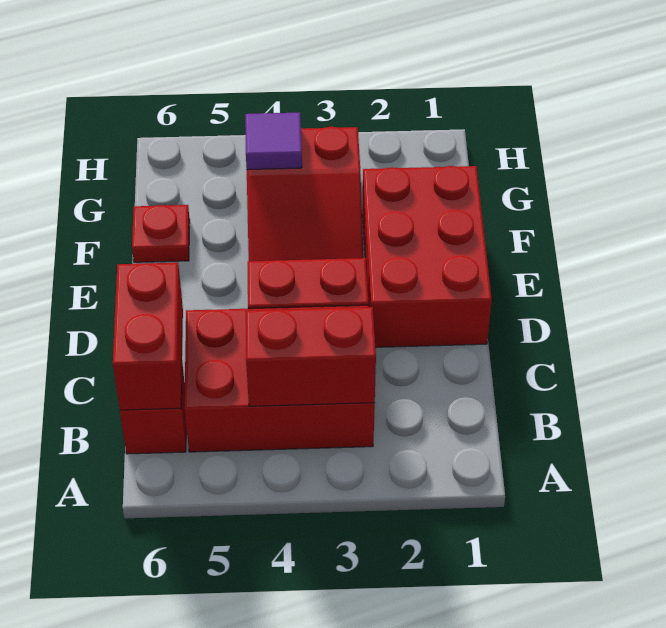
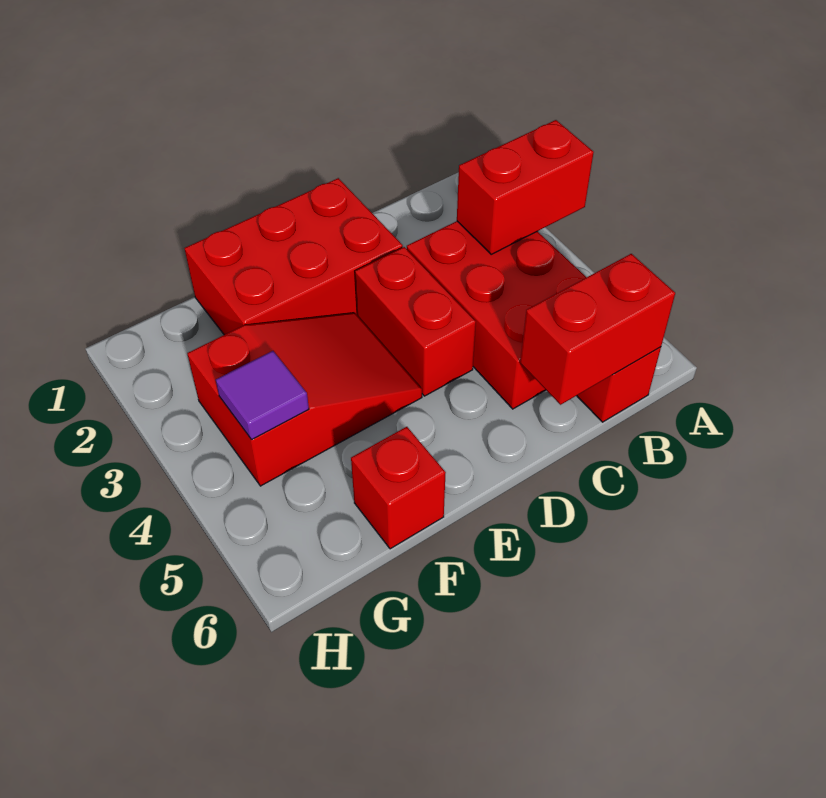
red 1x2 brick [246,307,376,406] -> red 1x2 brick turned to [457,120,594,254]
red 1x1 plate [132,205,190,262] -> red 1x1 brick [351,427,446,549]

